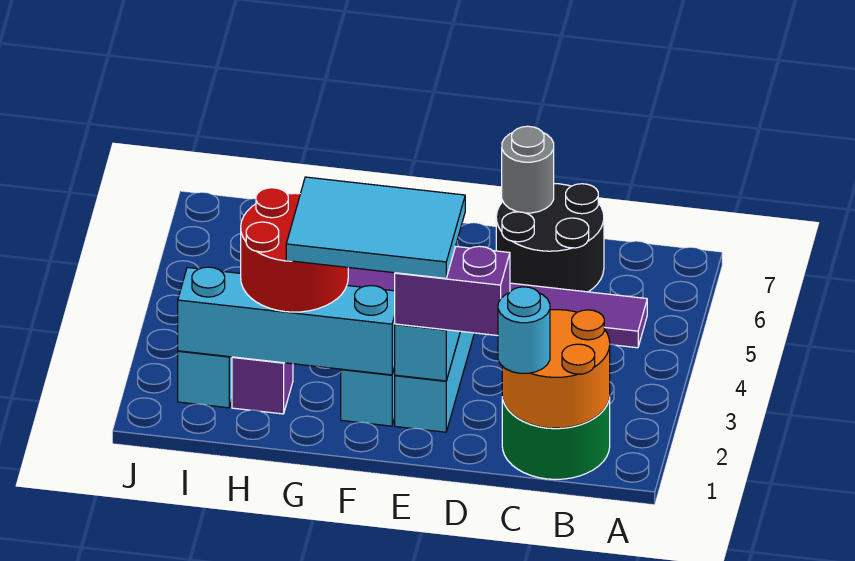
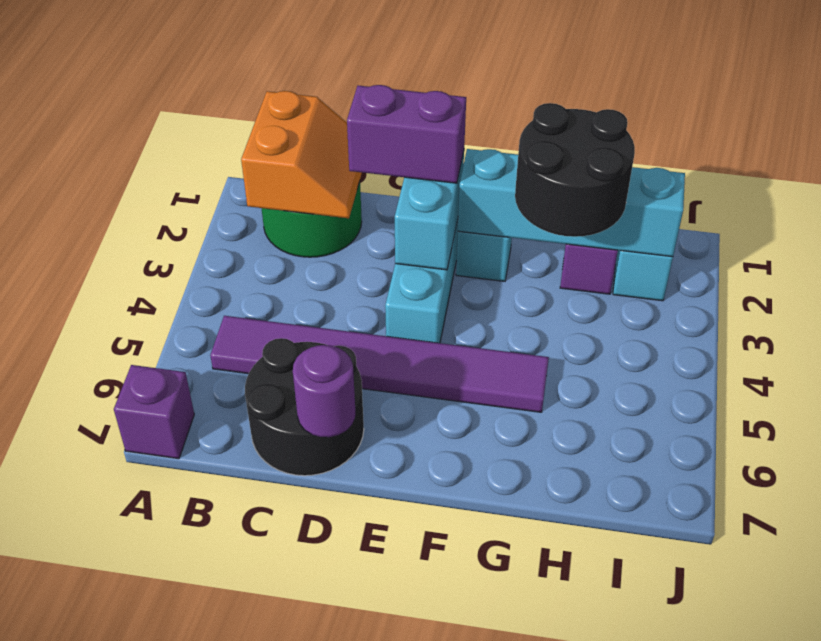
none -> purple 1x1 brick [114,365,194,459]
orange 2x2 round brick [502,310,610,428] -> orange 2x2 slope [241,91,362,218]
cyan 1x1 round brick [498,287,550,373] -> none
grey 1x1 round brick [502,126,554,213] -> purple 1x1 round brick [293,345,355,437]
cyan 2x3 tile [286,177,465,278] -> none
red 2x2 round brick [241,188,348,312] -> black 2x2 round brick [515,103,635,237]

